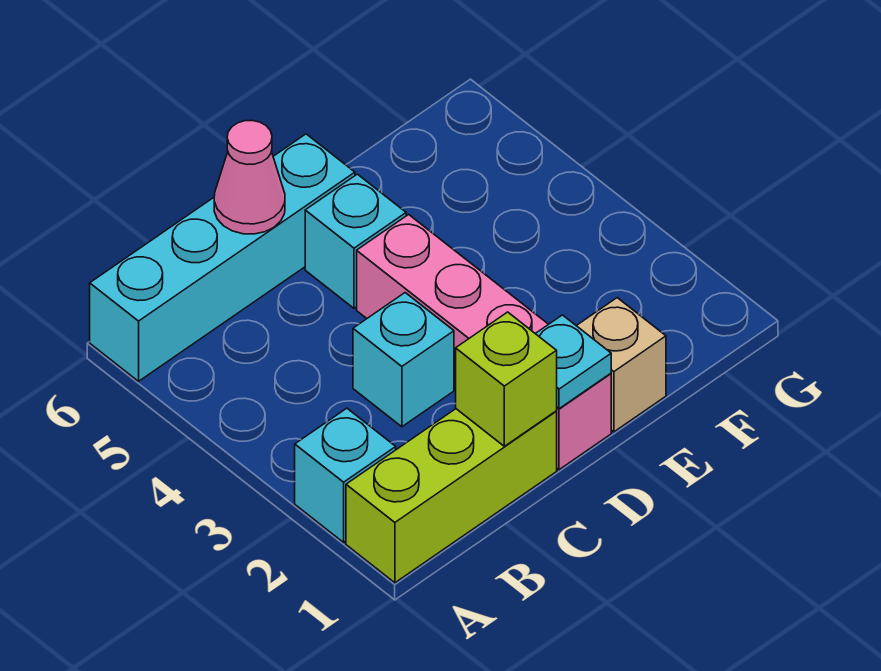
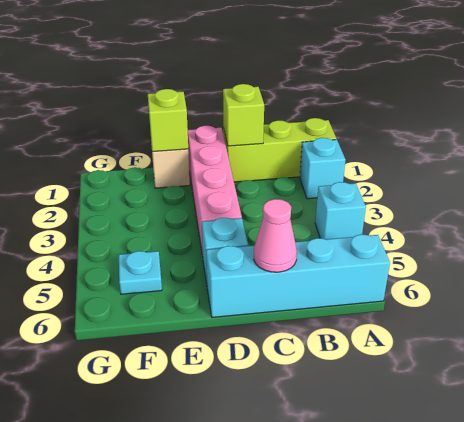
cyan 1x1 brick [353,293,454,427] -> cyan 1x1 brick moved to [315,182,366,239]
cyan 1x1 plate [536,315,611,409] -> cyan 1x1 plate moved to [119,251,162,294]
none -> lime 1x1 brick [148,89,188,152]

